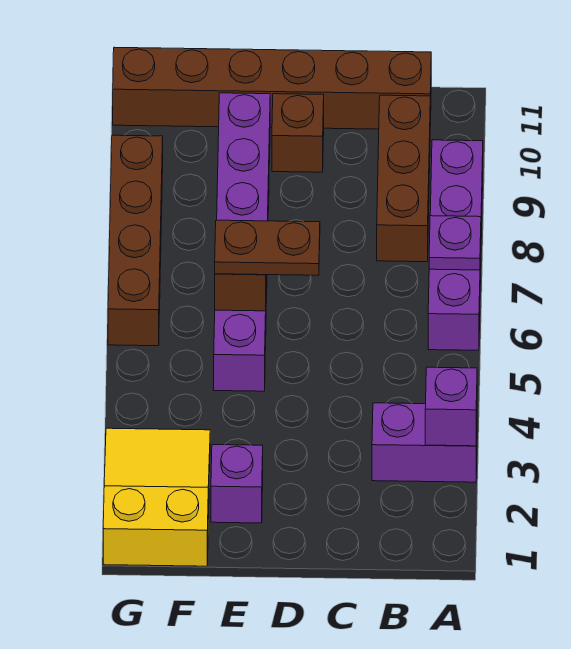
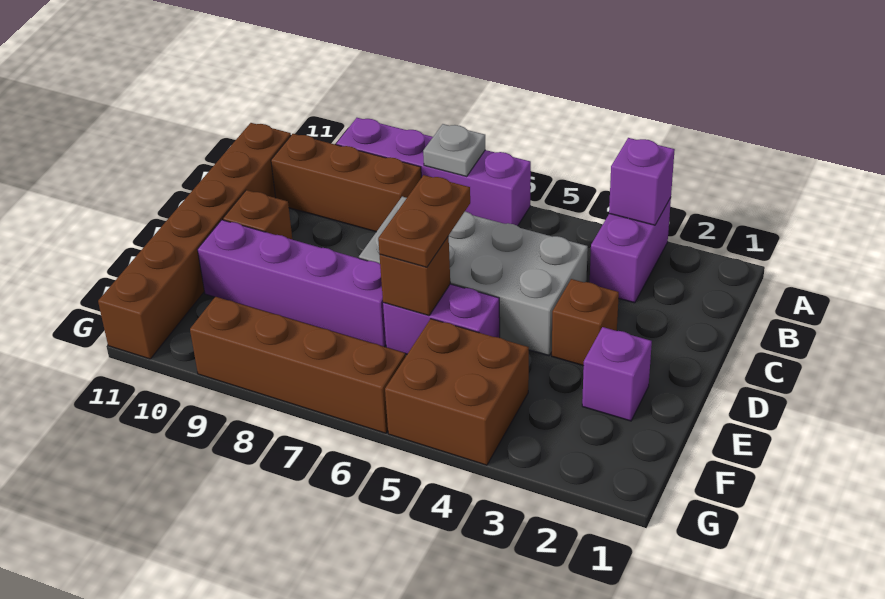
purple 1x1 plate [429,216,481,270] -> grey 1x1 plate [423,124,485,176]
none -> grey 2x4 brick [359,197,588,356]
none -> brown 1x1 brick [552,279,619,366]
yellow 2x3 slope [103,428,210,566] -> none
none -> brown 2x2 brick [385,319,529,465]

